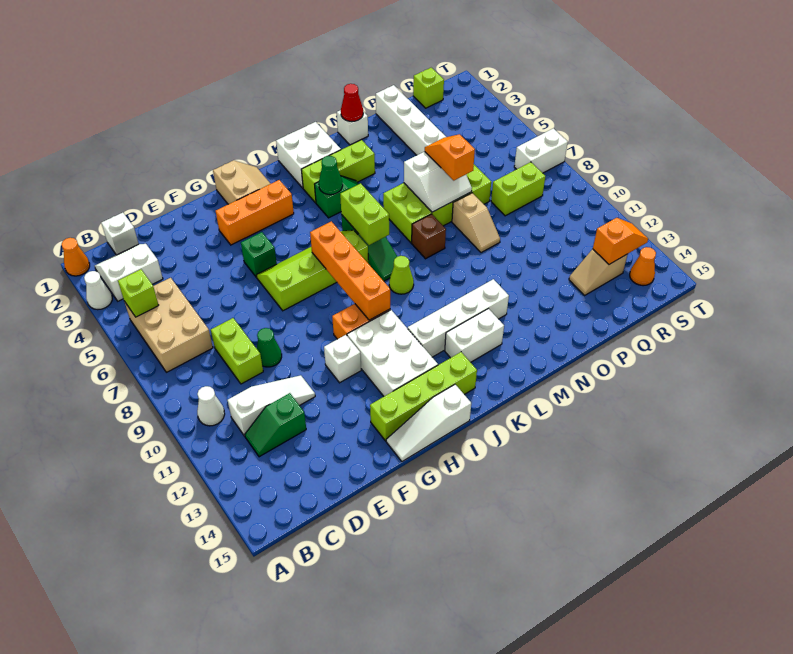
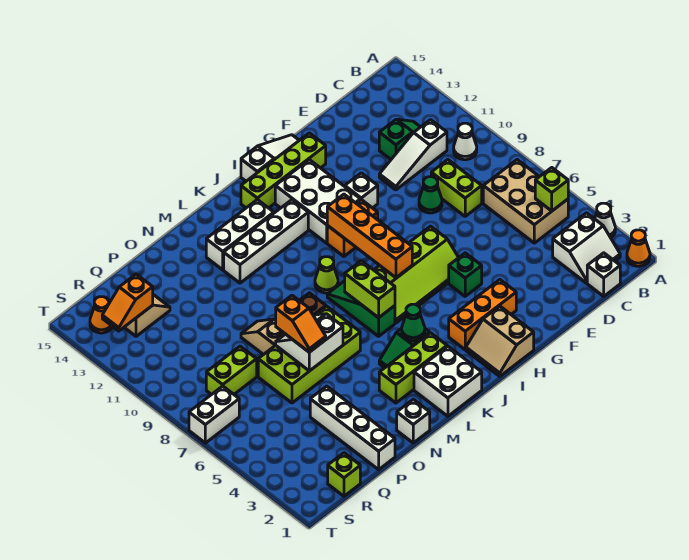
white 1x2 brick [445,309,504,362] -> white 1x3 brick [206,200,274,270]
red 1x1 cone [341,84,363,121] -> none

